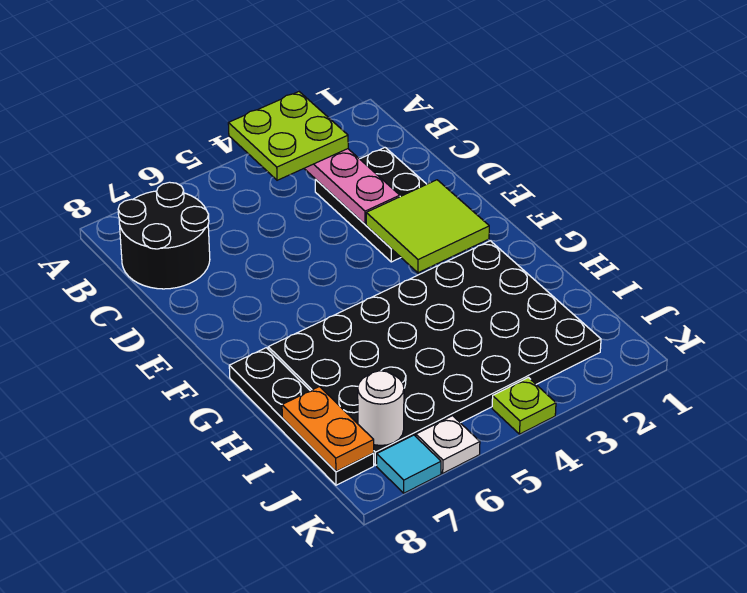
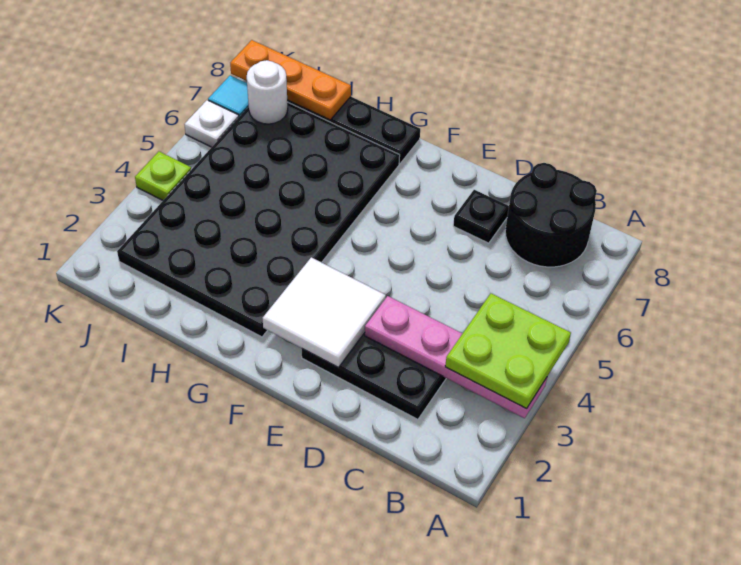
none -> black 1x1 plate [453,190,509,243]
lime 2x2 tile [366,180,489,273] -> white 2x2 tile [263,257,386,367]
orange 1x2 plate [282,387,374,471] -> orange 1x3 plate [230,40,351,120]

